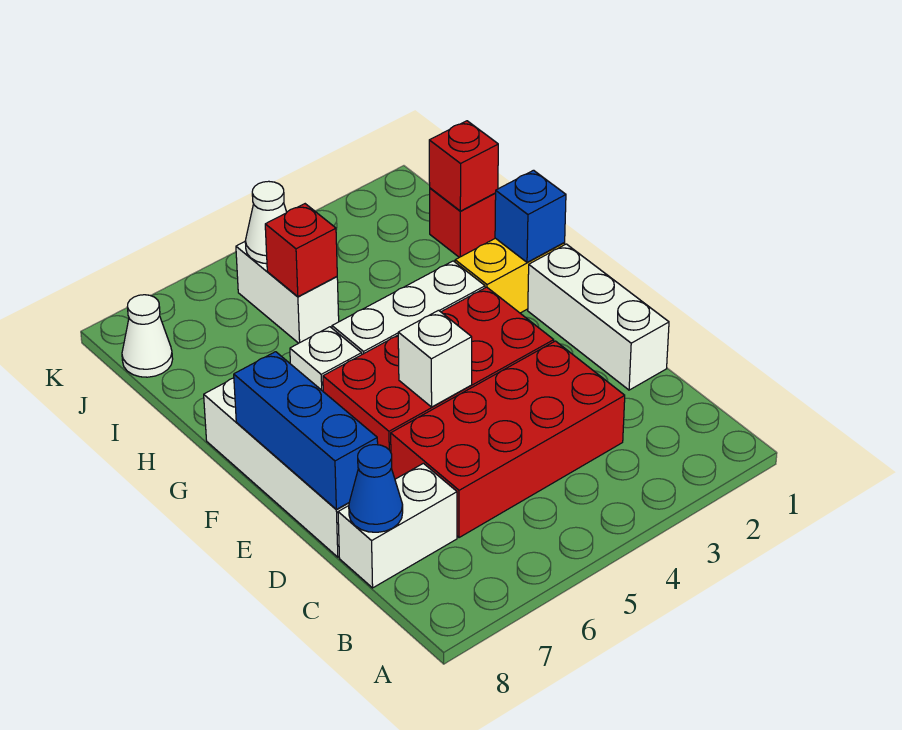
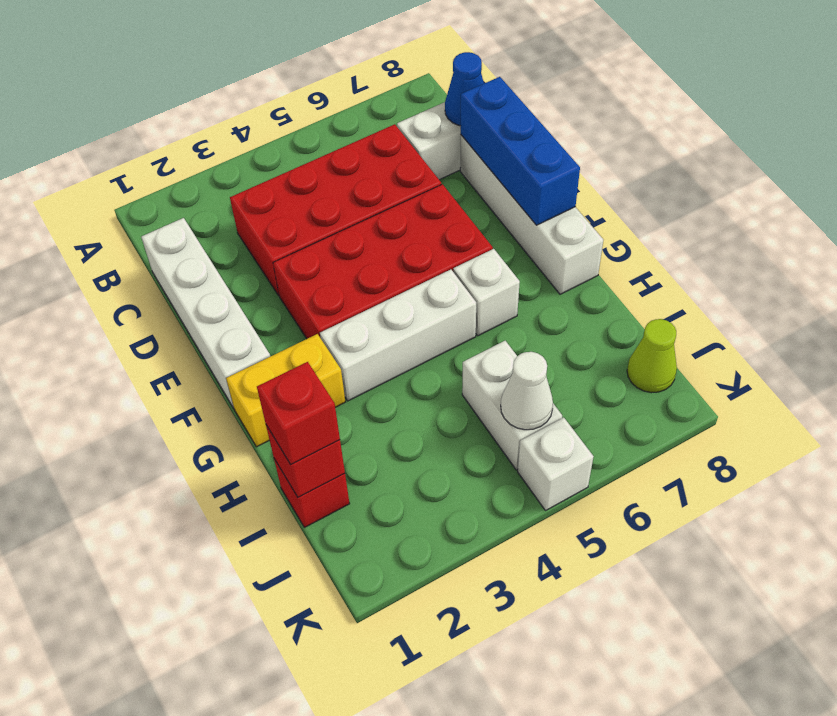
white 1x3 brick [528,244,669,390] -> white 1x4 brick [141,218,270,408]
white 1x1 brick [398,310,472,407] -> white 1x1 brick moved to [518,418,594,510]
blue 1x1 brick [495,170,566,262] -> none
red 1x1 brick [265,204,337,297] -> red 1x1 brick moved to [257,362,340,465]
white 1x1 cone [122,295,173,377] -> lime 1x1 cone [627,319,677,393]

